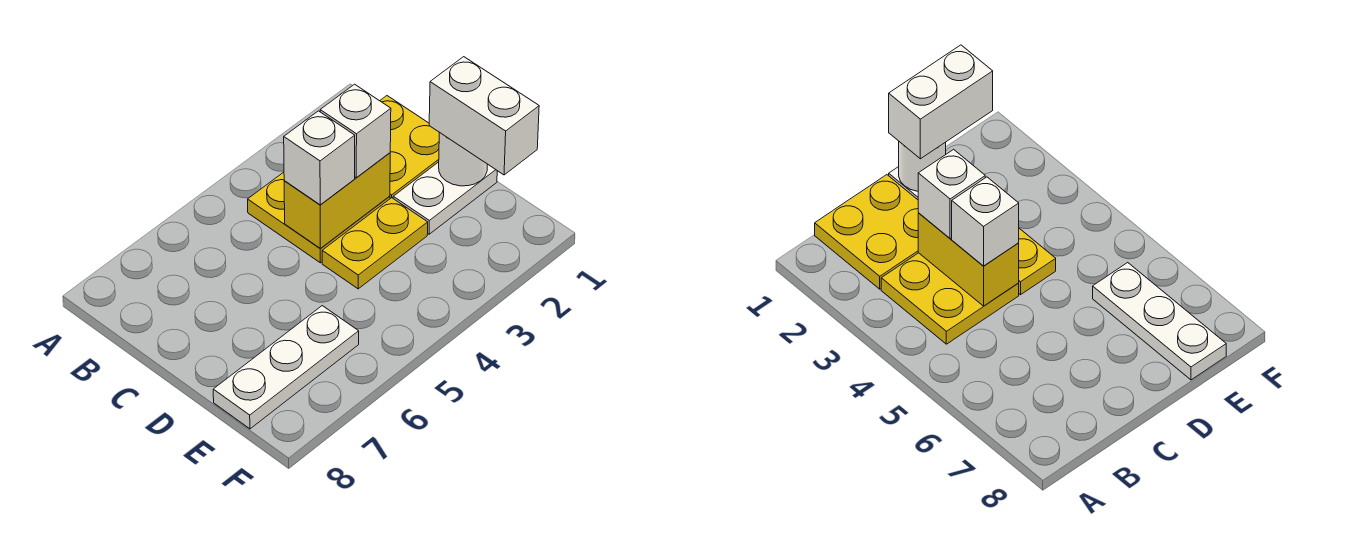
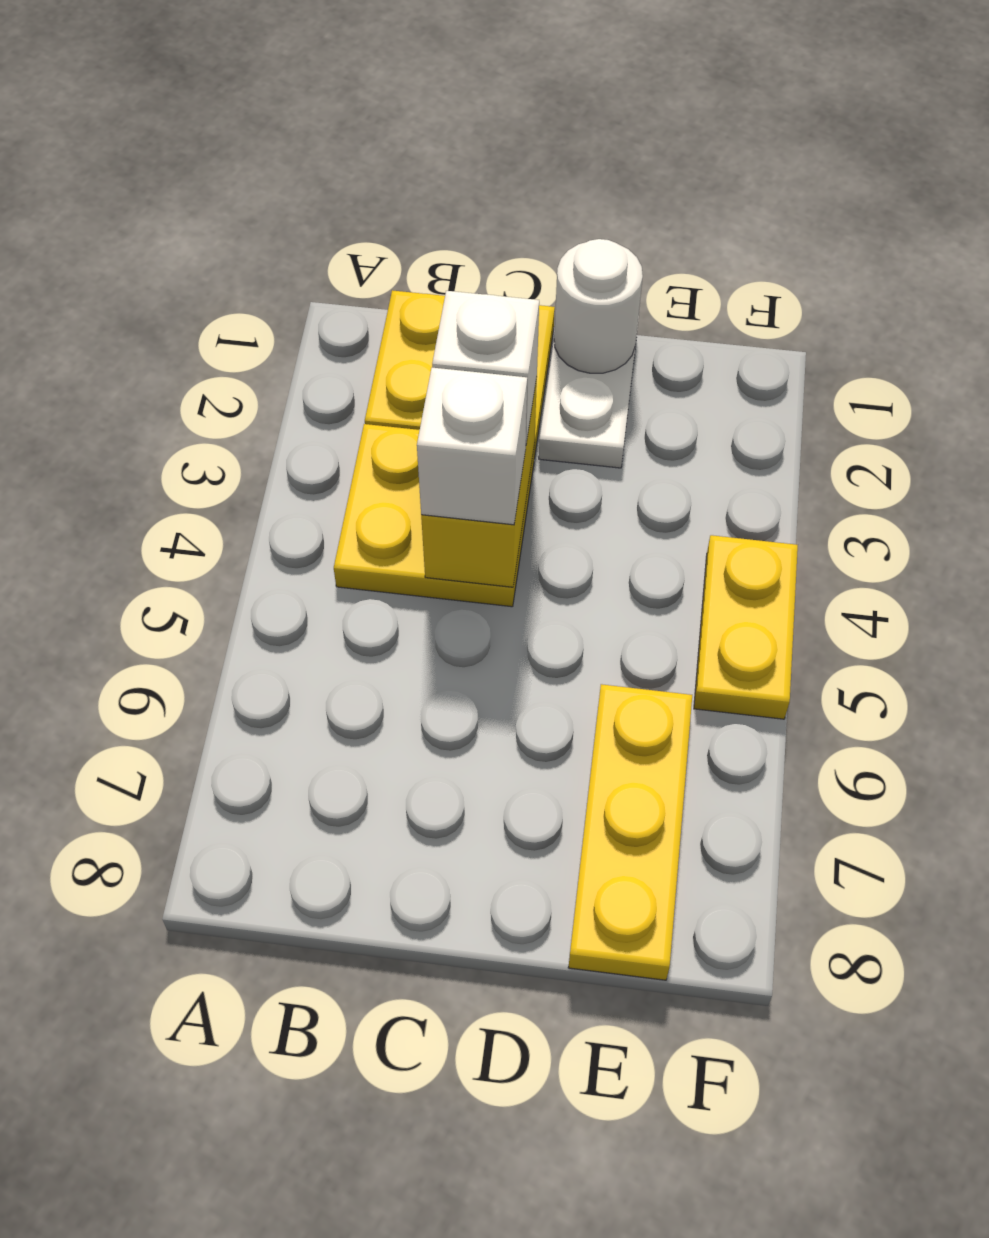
white 1x2 brick [429,57,539,175] -> none
yellow 1x2 plate [322,198,428,289] -> yellow 1x2 plate moved to [694,535,798,719]
white 1x3 plate [213,306,359,429] -> yellow 1x3 plate [568,684,692,980]

